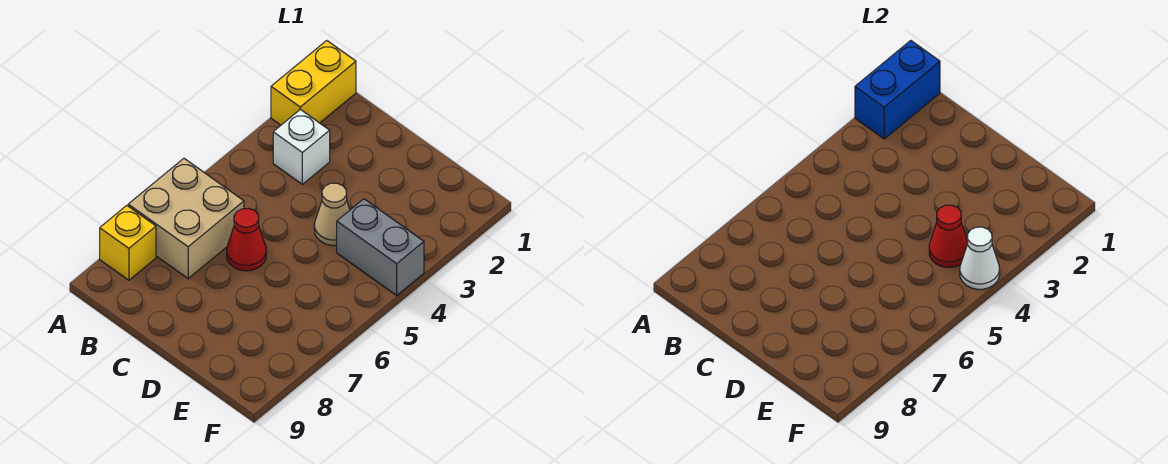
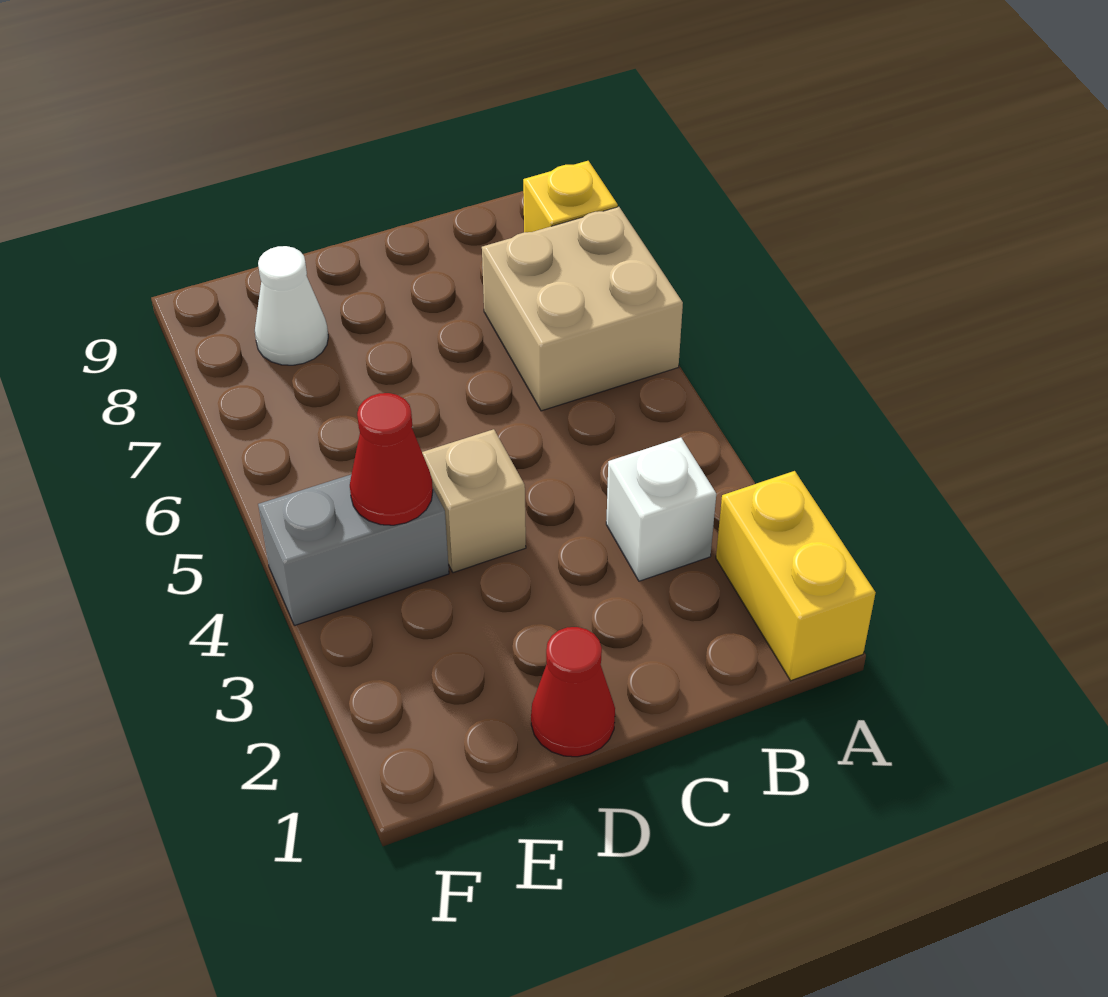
blue 1x2 brick [855,41,940,139] -> none
red 1x1 cone [227,208,266,271] -> red 1x1 cone moved to [531,627,615,757]
tan 1x1 cone [314,183,350,246] -> tan 1x1 brick [422,429,526,573]
white 1x1 cone [960,227,1000,289] -> white 1x1 cone moved to [255,246,328,365]

